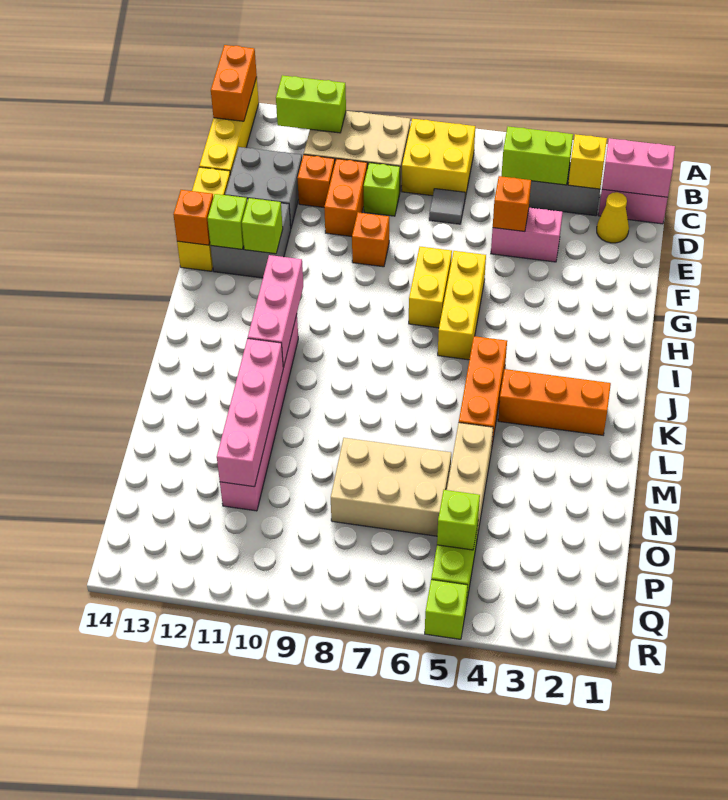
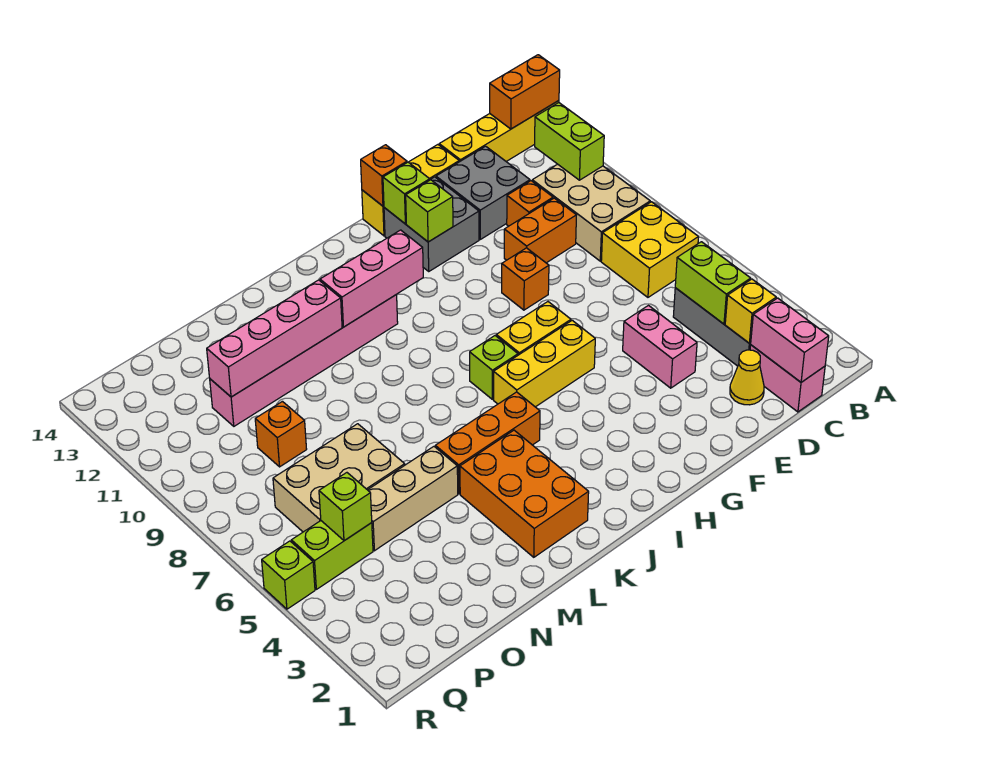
grey 1x1 tile [429,189,465,224] -> none
lime 1x1 brick [364,163,400,216] -> lime 1x1 brick moved to [470,336,518,399]
orange 1x1 brick [493,176,531,232] -> orange 1x1 brick moved to [255,401,307,467]
orange 1x3 brick [498,369,611,435] -> orange 2x3 brick [460,430,589,557]
tan 2x3 brick [331,438,451,536] -> tan 2x3 brick turned to [273,424,405,532]

